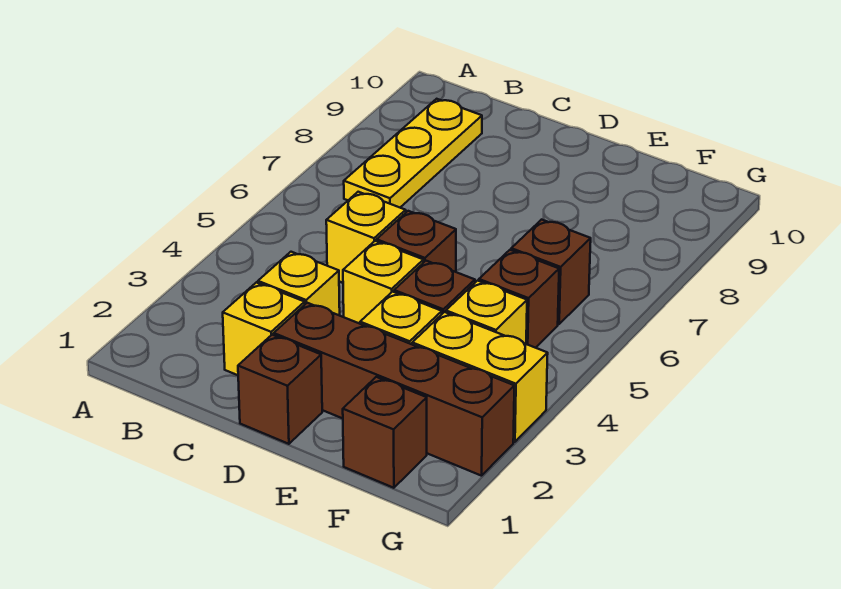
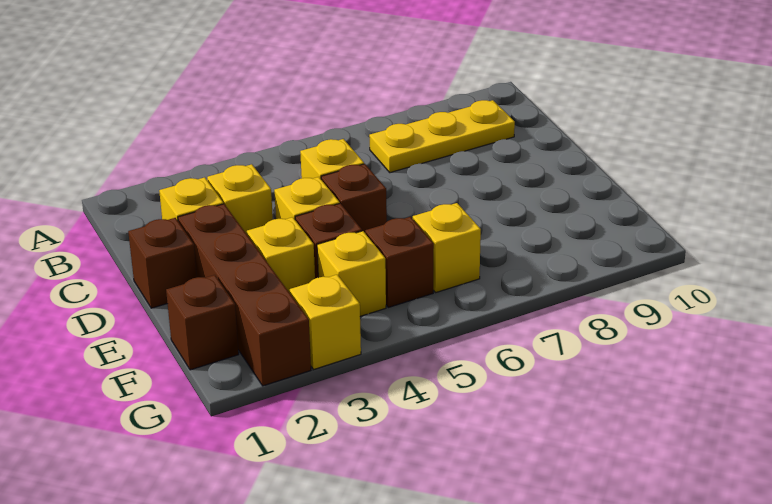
yellow 1x2 brick [412,312,548,442] -> yellow 1x1 brick [290,275,361,369]
brown 1x1 brick [511,220,591,324] -> yellow 1x1 brick [413,203,481,293]

